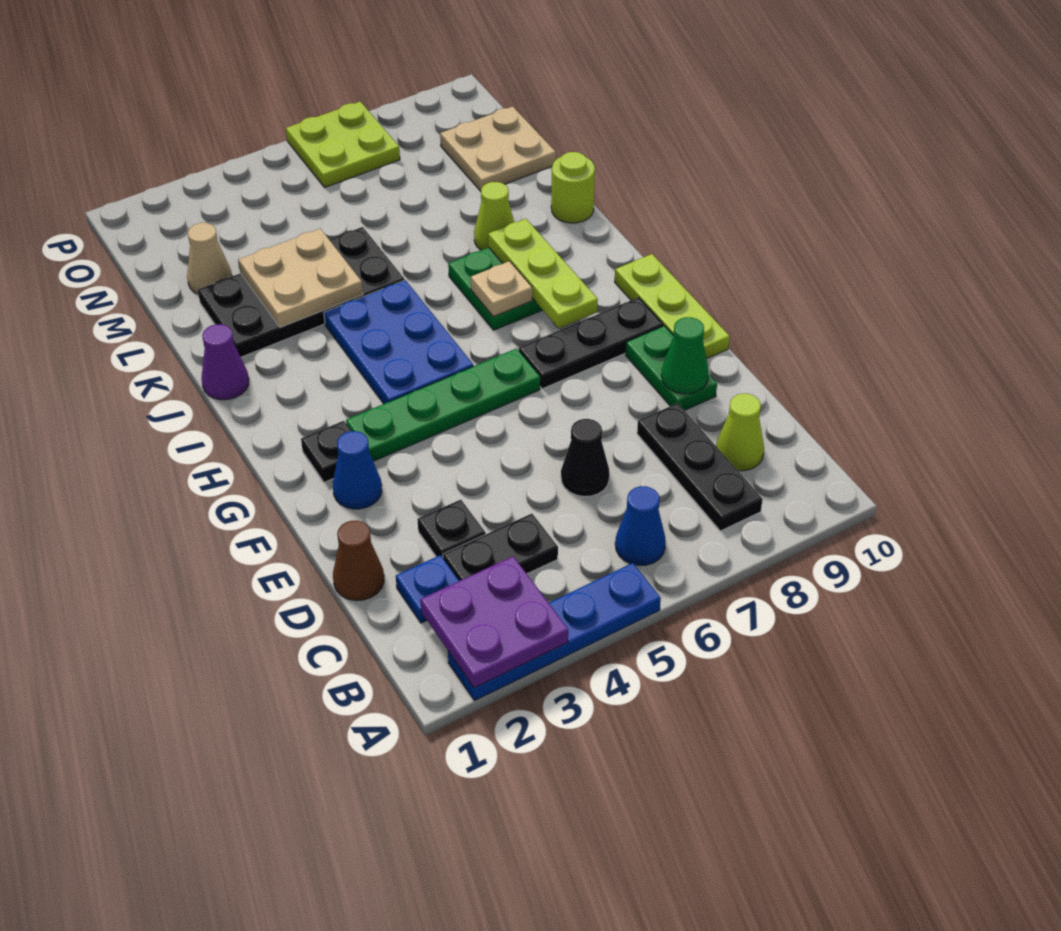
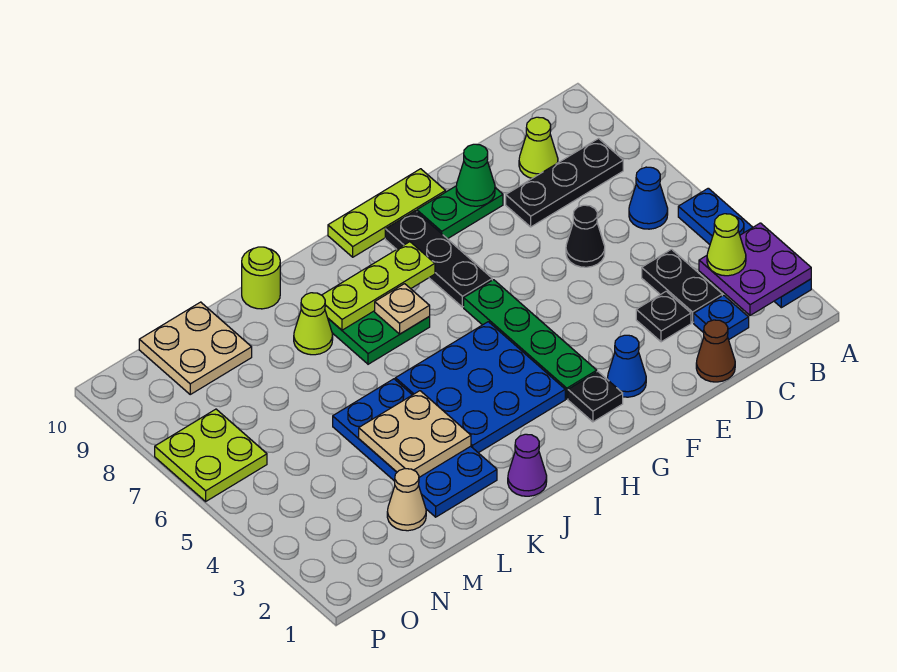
none -> lime 1x1 cone [707,214,746,276]
blue 2x3 plate [324,280,473,404] -> blue 3x3 plate [395,322,565,453]
black 2x4 plate [198,227,405,357] -> blue 2x4 plate [333,379,497,517]

